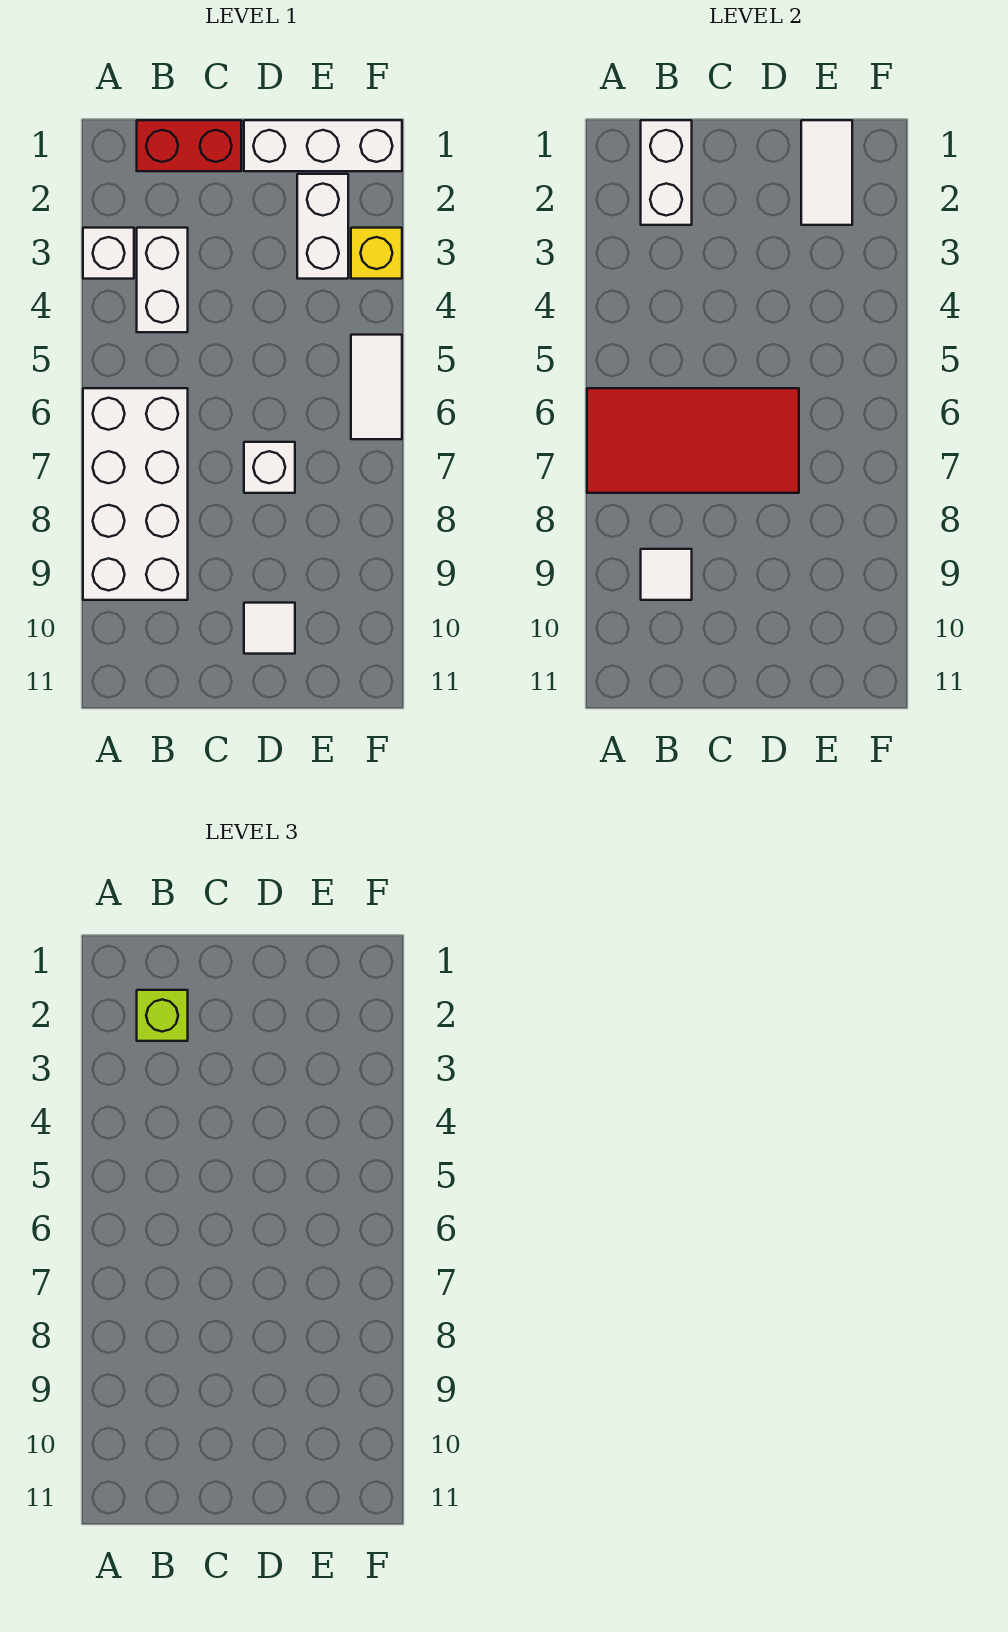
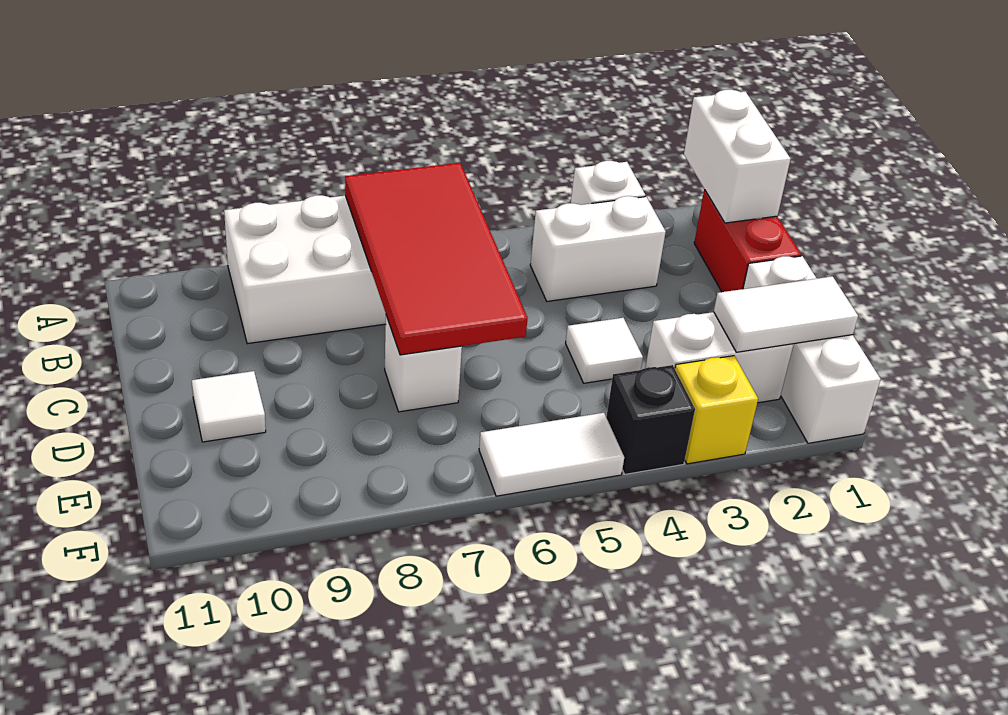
white 1x2 brick [641,120,692,225] -> white 1x2 brick turned to [684,90,790,223]
lime 1x1 brick [137,990,188,1041] -> none
white 1x1 tile [641,549,692,600] -> white 1x1 tile moved to [566,318,643,383]
none -> black 1x1 brick [606,365,695,474]

